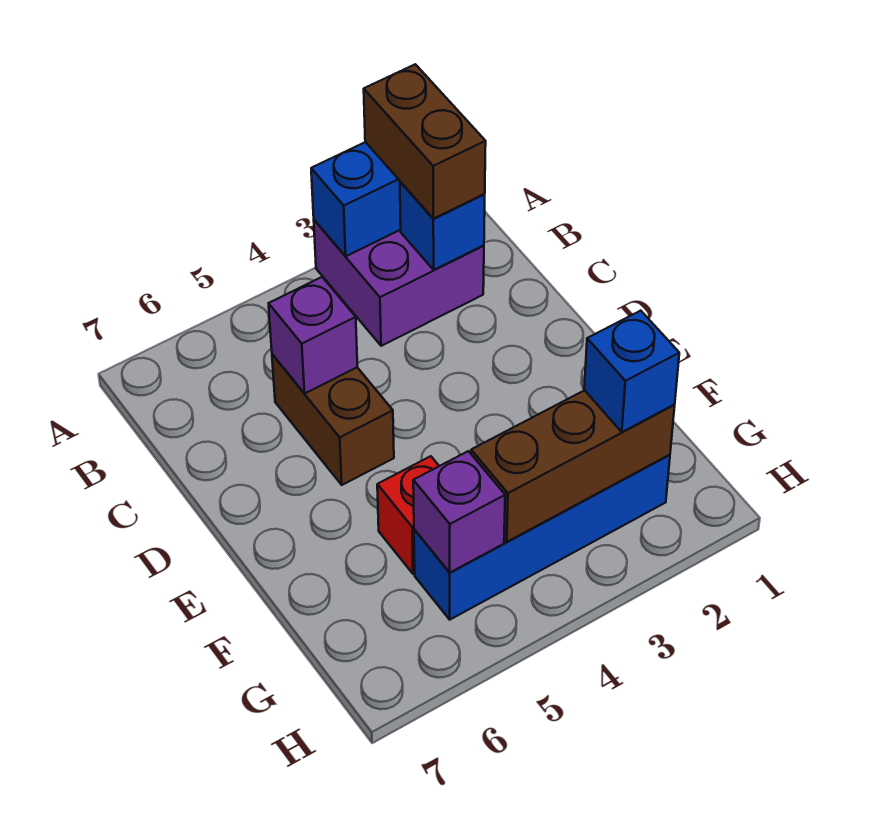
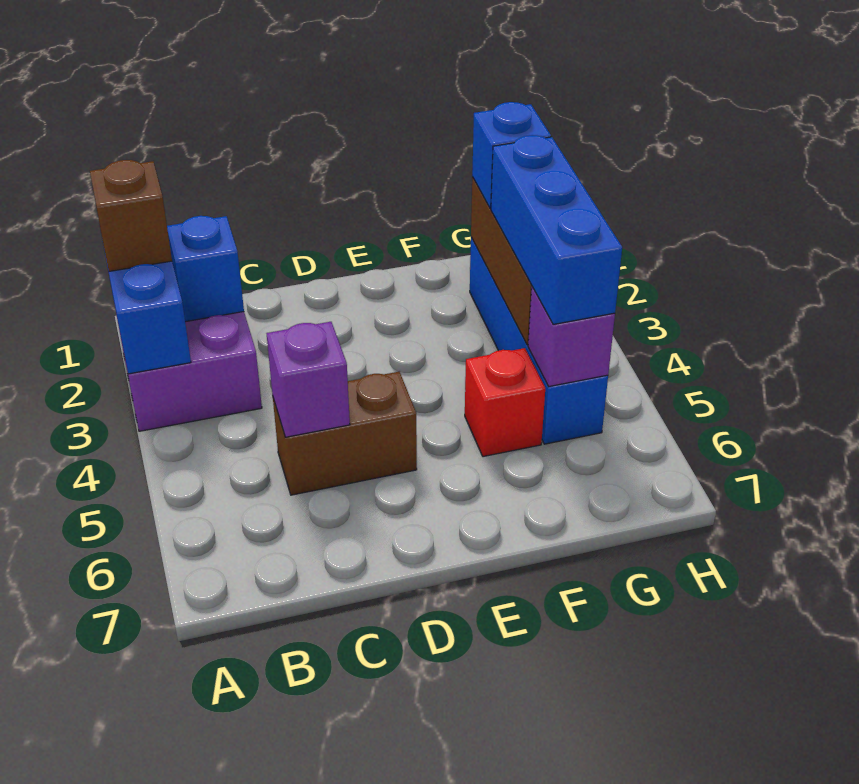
brown 1x2 brick [364,64,486,219] -> brown 1x1 brick [90,160,172,271]
none -> blue 1x3 brick [491,135,622,324]

